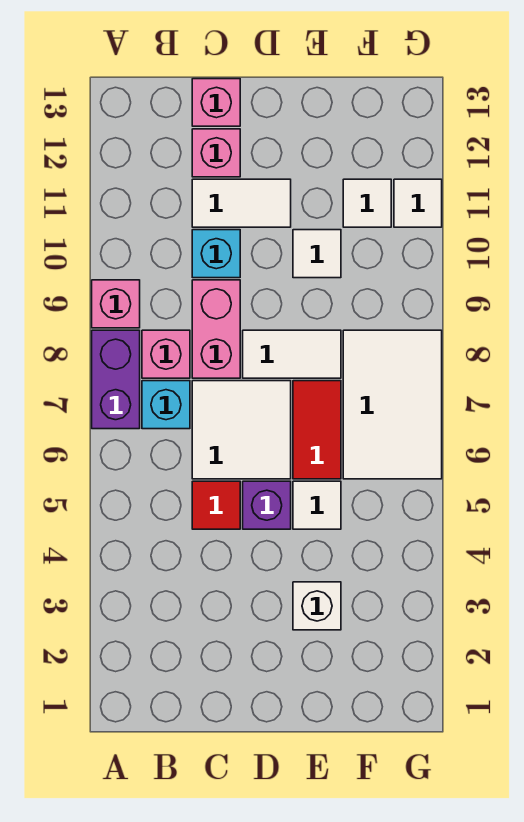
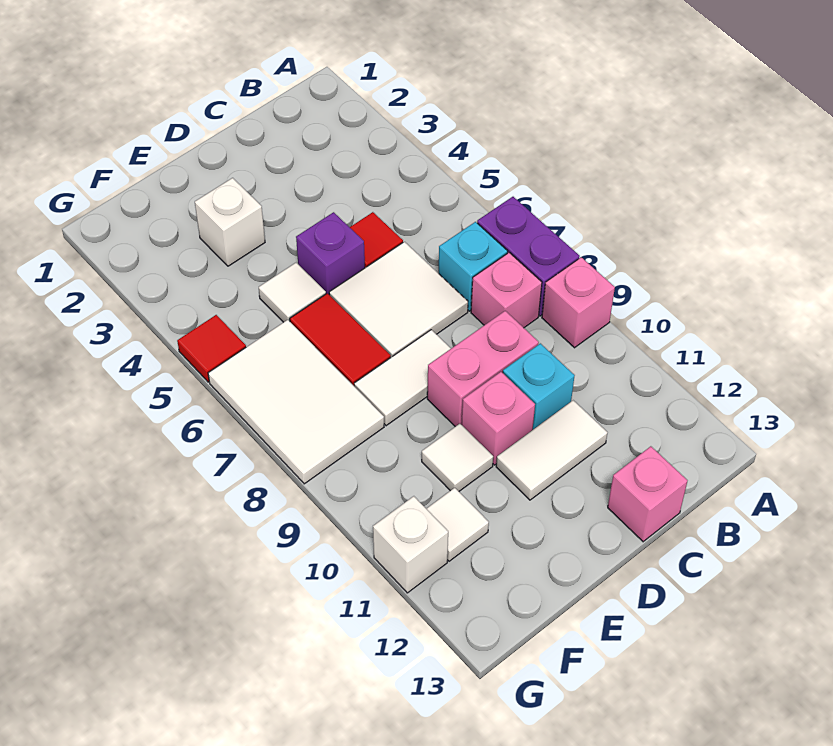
pink 1x2 brick [192,280,240,378] -> pink 1x2 brick turned to [427,311,539,427]
pink 1x1 brick [192,129,240,177] -> pink 1x1 brick moved to [462,372,535,465]
none -> red 1x1 tile [177,315,246,382]
white 1x1 tile [394,179,442,227] -> white 1x1 brick [373,496,448,593]

